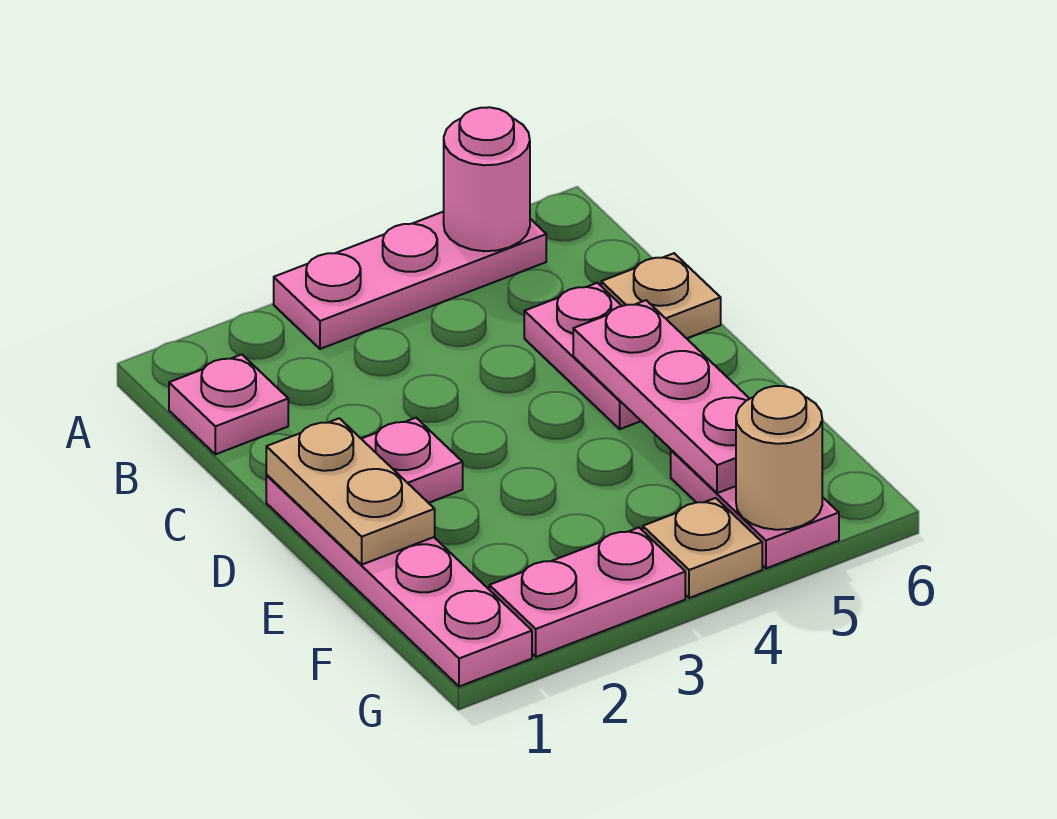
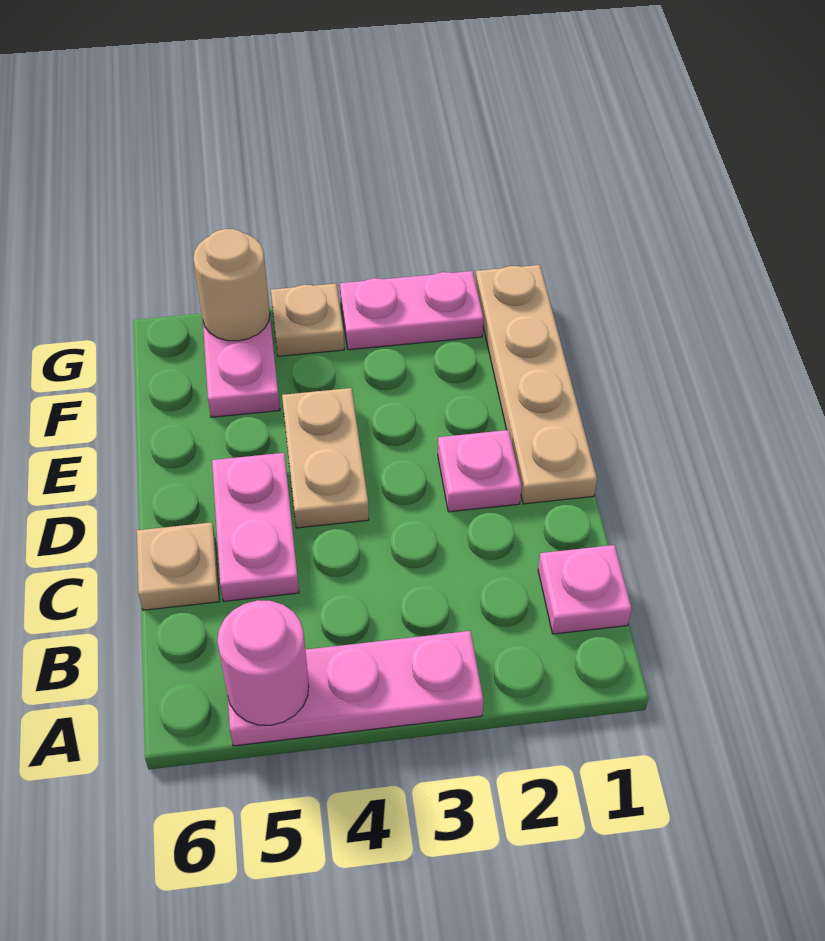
pink 1x4 plate [266,475,532,687] -> tan 1x4 plate [475,265,597,504]
tan 1x2 plate [266,418,435,565] -> tan 1x2 plate moved to [282,388,369,528]
pink 1x3 plate [573,300,750,493] -> none

